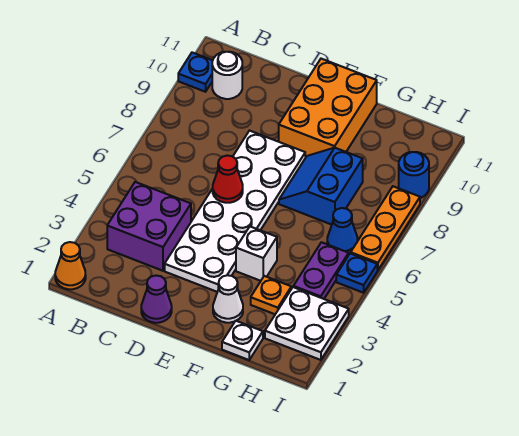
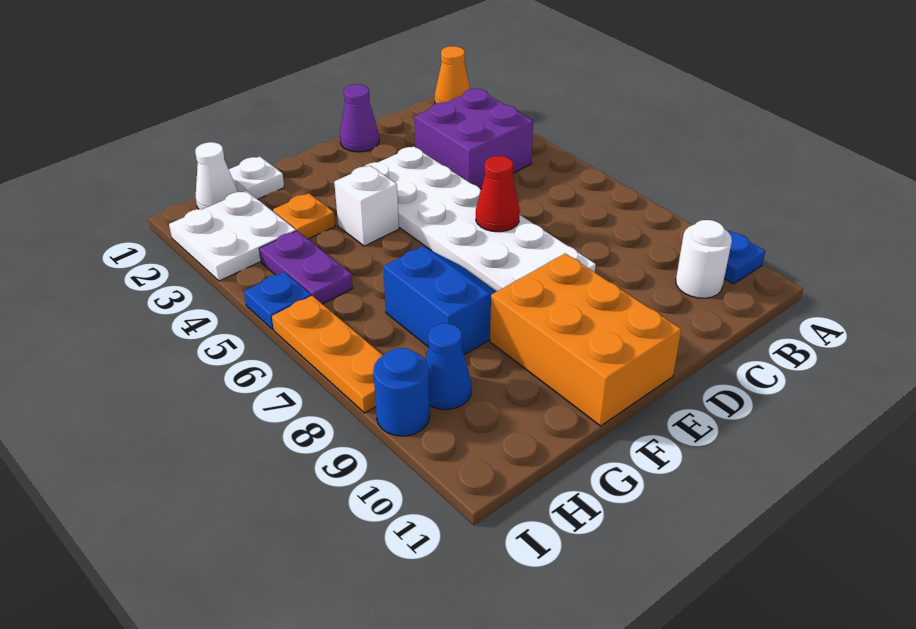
white 1x1 cone [213,275,243,323] -> white 1x1 cone moved to [195,142,238,209]
blue 1x1 cone [327,208,358,254] -> blue 1x1 cone moved to [426,323,471,410]

